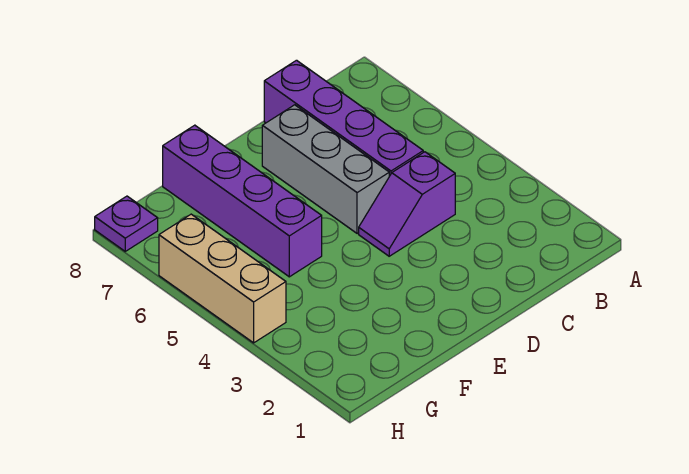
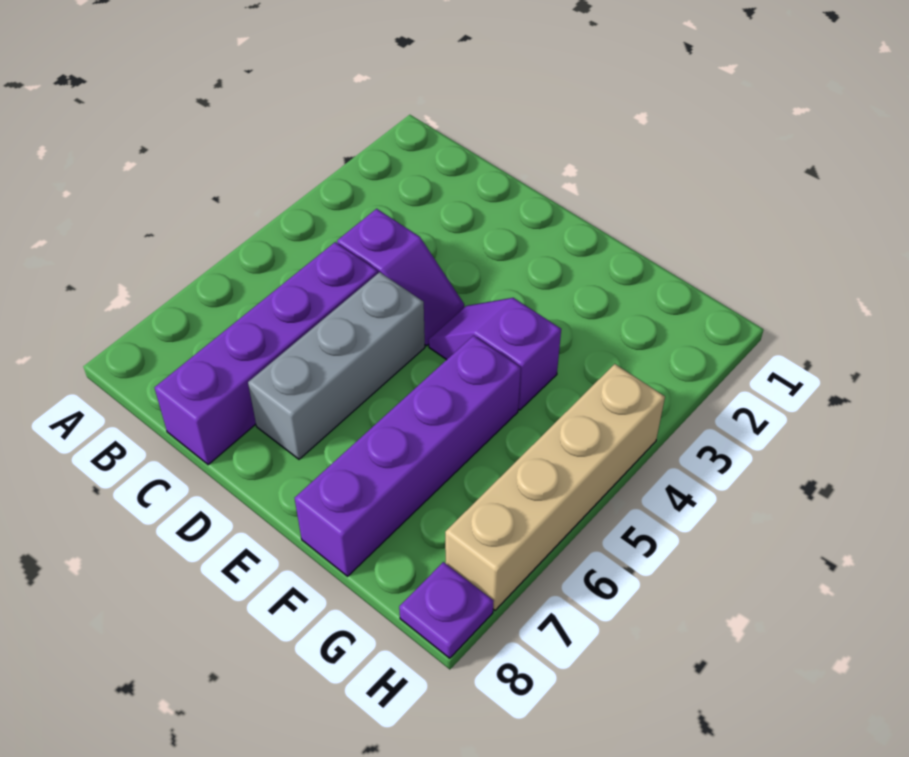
none -> purple 1x2 slope [429,298,561,410]
tan 1x3 brick [159,214,286,343] -> tan 1x4 brick [445,364,665,610]

